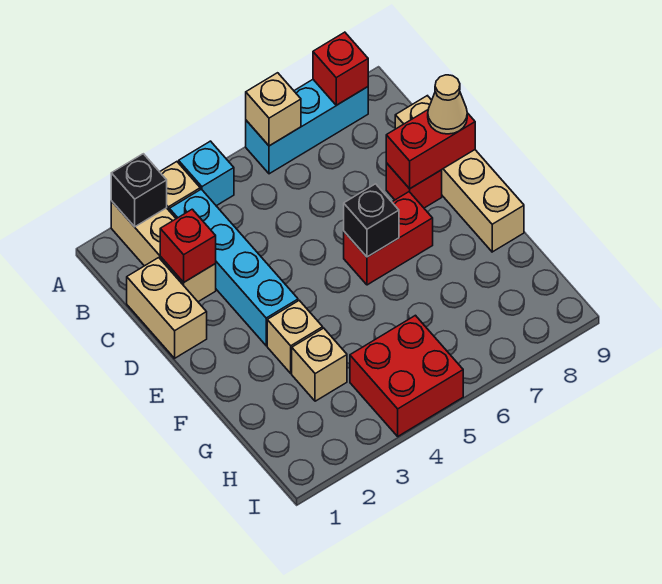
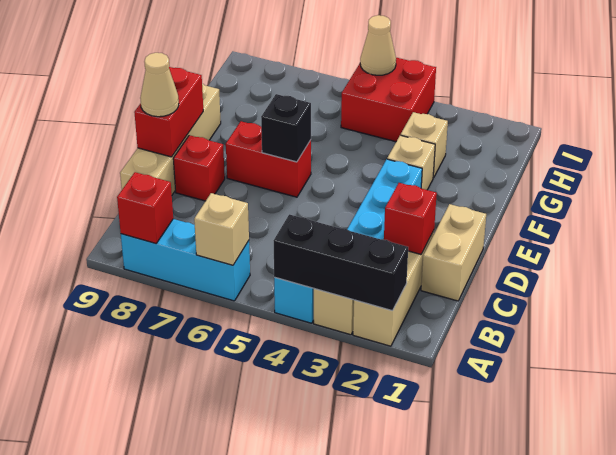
black 1x1 brick [111,154,167,227] -> black 1x3 brick [274,214,408,311]
red 1x2 brick [386,110,475,189] -> red 1x2 brick turned to [134,67,203,157]
none -> tan 1x1 cone [360,15,396,75]

